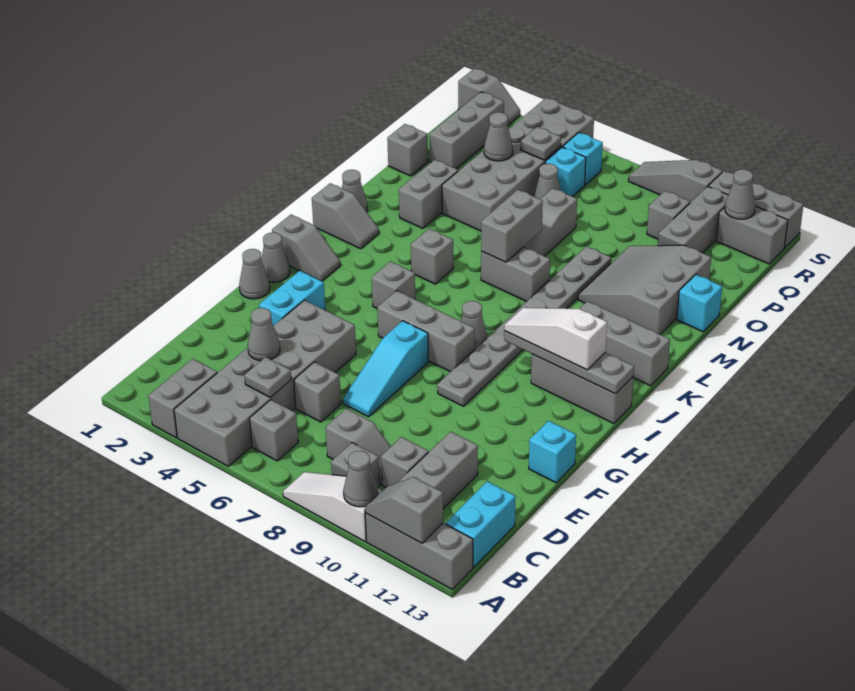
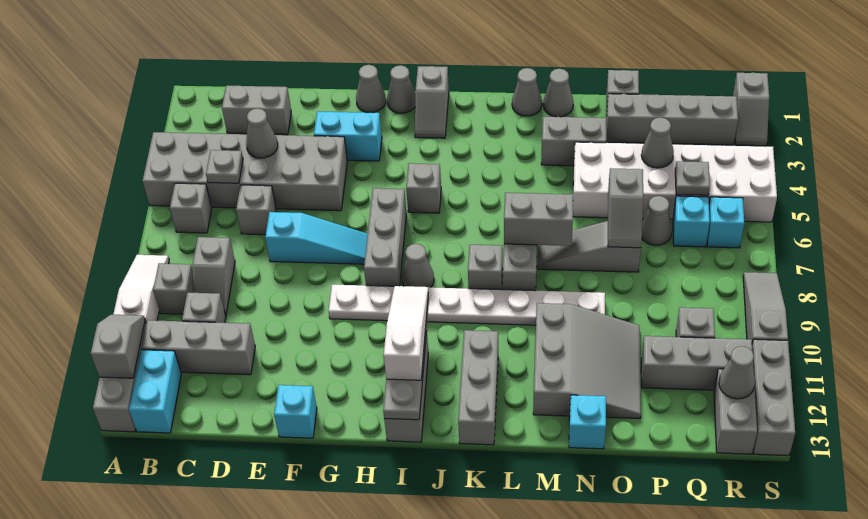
grey 1x2 brick [148,359,217,438] -> grey 1x2 brick moved to [222,85,291,135]
grey 1x1 cone [343,451,378,507] -> grey 1x1 cone moved to [543,69,573,117]
cyan 1x2 brick [446,482,515,567] -> cyan 1x2 brick turned to [129,350,181,433]
cyan 1x3 slope [343,321,429,417] -> cyan 1x3 slope turned to [265,212,368,264]
grey 1x8 plate [437,246,611,406] -> white 1x8 plate [329,284,605,325]
grey 1x2 slope [312,183,379,249] -> grey 1x2 slope moved to [608,168,643,248]
grey 1x1 brick [411,229,453,284] -> grey 1x1 brick moved to [468,245,503,290]
grey 3x3 slope [578,245,711,334] -> grey 3x3 slope turned to [533,303,641,419]
grey 2x6 brick [442,98,594,231] -> white 2x6 brick [573,142,777,222]
grey 1x3 brick [429,92,504,169] -> grey 1x4 brick [606,94,738,145]

